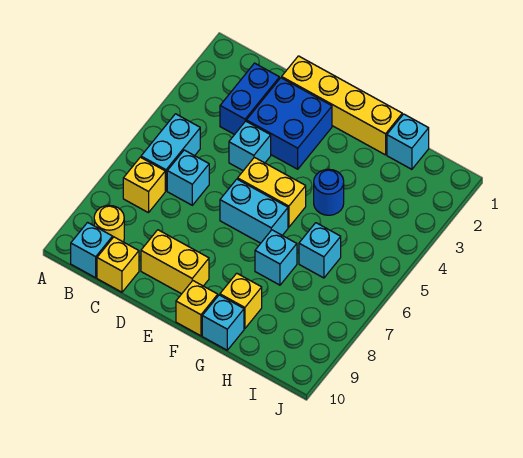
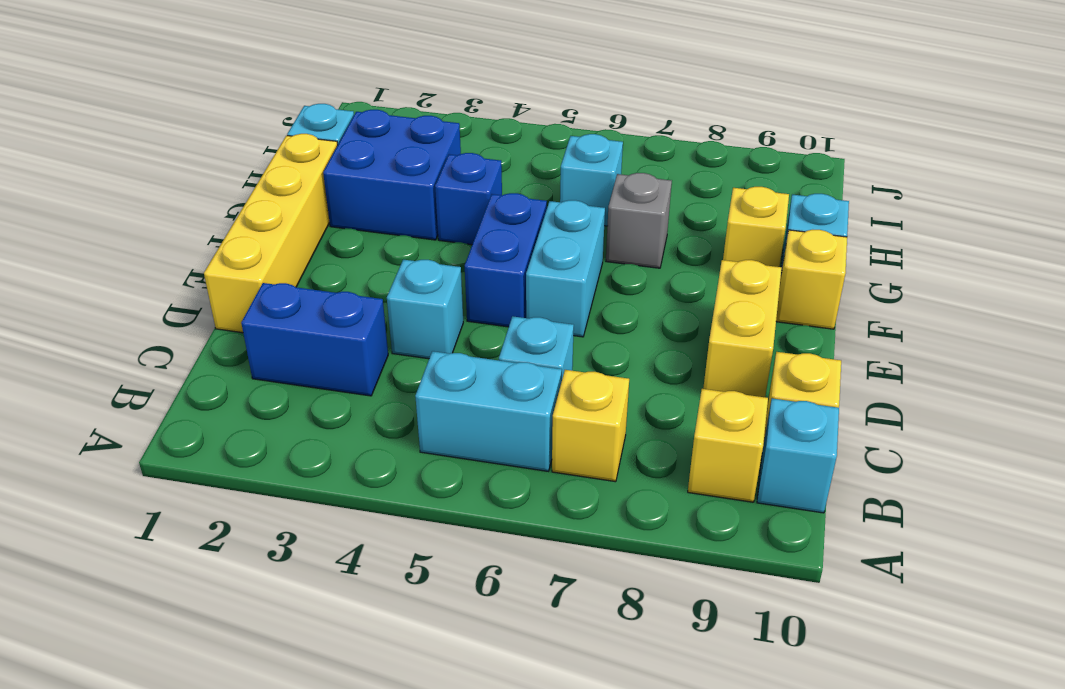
yellow 1x1 round brick [94,205,124,242] -> yellow 1x1 brick [688,389,768,502]
blue 2x2 brick [246,78,332,169] -> blue 2x2 brick moved to [323,110,461,240]
yellow 1x2 brick [238,157,306,227] -> blue 1x2 brick [465,193,547,327]
blue 1x1 round brick [314,169,344,215] -> blue 1x1 brick [435,153,502,245]
cyan 1x1 brick [255,230,297,285] -> grey 1x1 brick [606,173,672,268]

